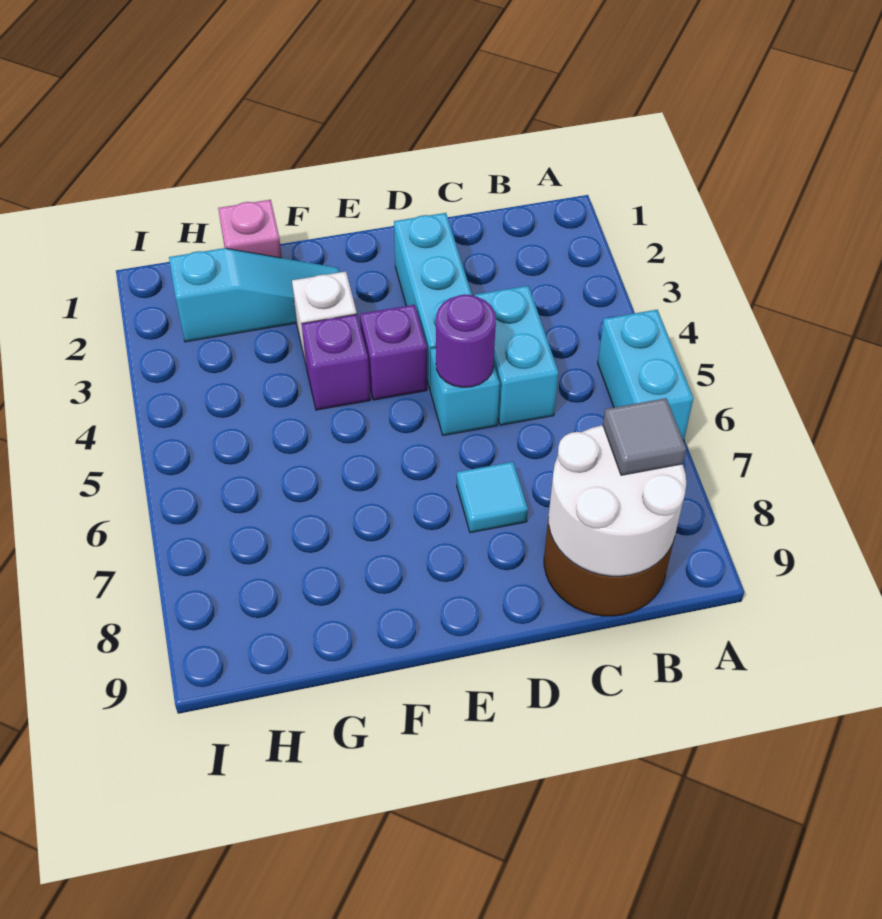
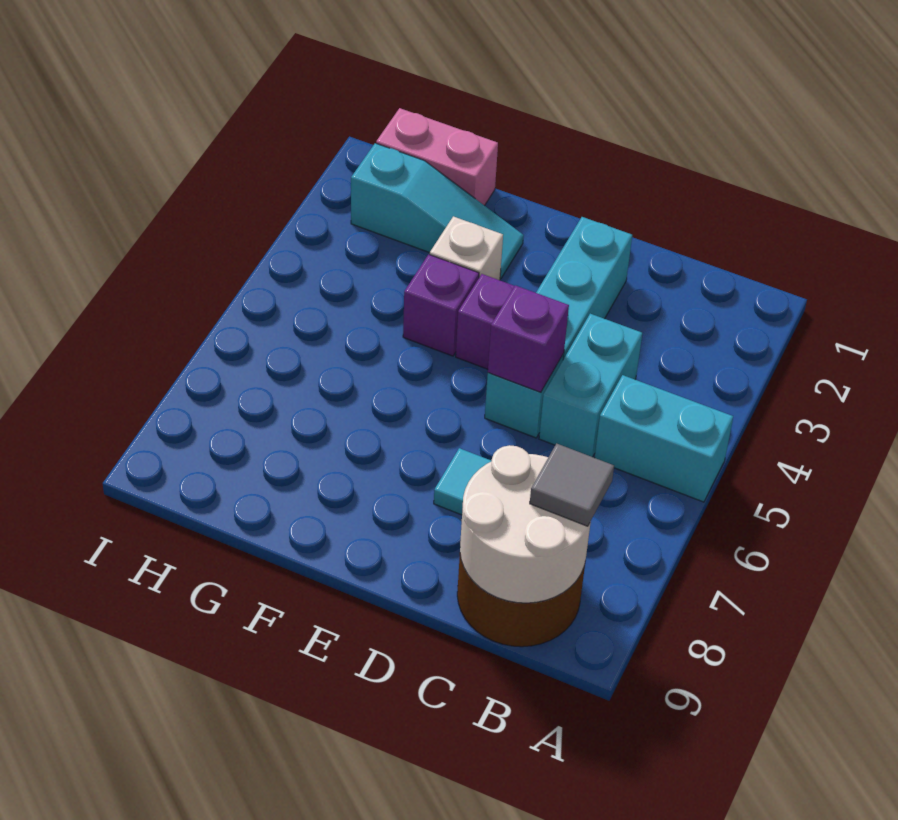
cyan 1x2 brick [598,310,693,441] -> cyan 1x2 brick turned to [595,375,733,502]
purple 1x1 round brick [436,294,496,387] -> purple 1x1 brick [488,285,569,392]
pink 1x1 brick [218,200,282,258] -> pink 1x2 brick [376,108,498,206]

